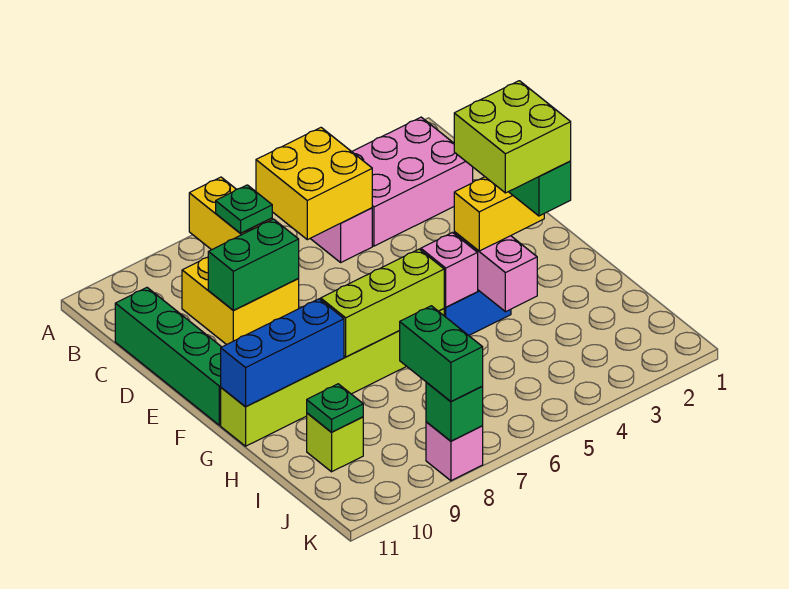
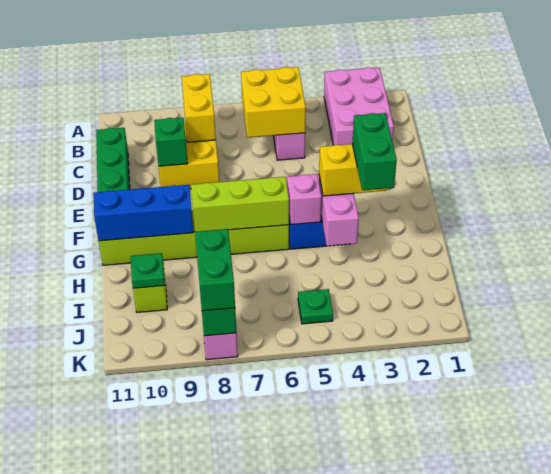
pink 2x3 brick [352,117,473,246] -> pink 2x3 brick turned to [324,67,394,145]
green 1x1 plate [216,185,272,233] -> green 1x1 plate moved to [298,289,333,324]
green 1x2 brick [208,219,299,311] -> green 1x1 brick [154,118,188,166]
lime 2x2 brick [454,81,571,193] -> none

